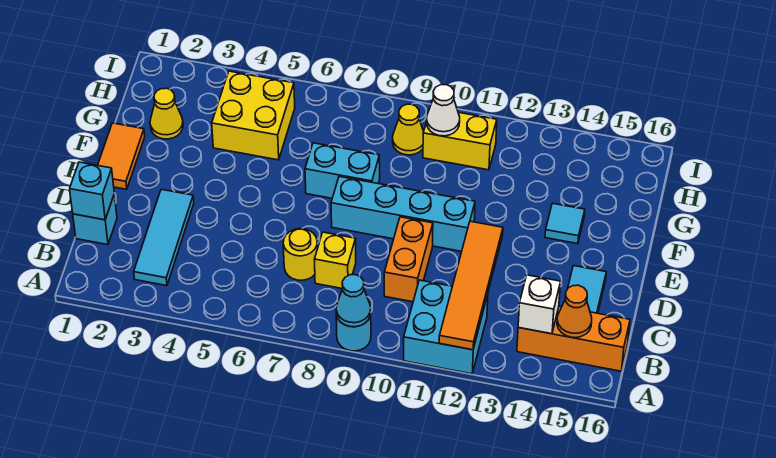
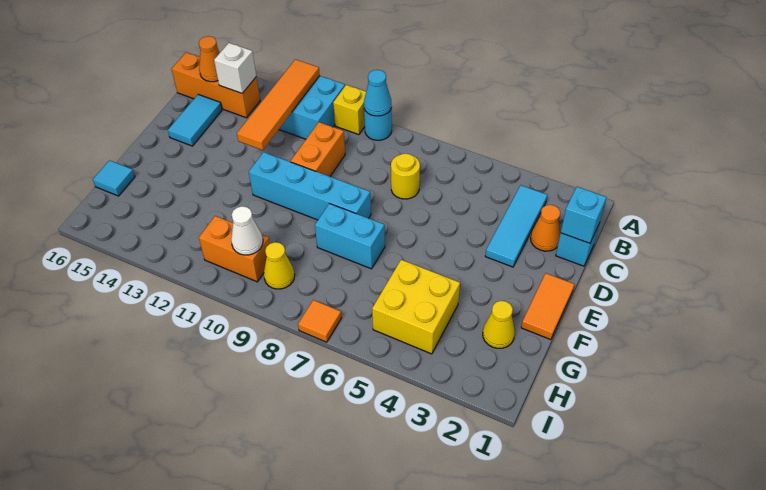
none -> orange 1x1 cone [531,205,561,251]
yellow 1x1 brick [314,232,356,289] -> yellow 1x1 brick moved to [333,85,366,135]
cyan 1x1 tile [545,203,585,244] -> cyan 1x1 tile moved to [93,160,135,196]
yellow 1x2 brick [423,112,497,170] -> orange 1x2 brick [199,216,270,282]
none -> orange 1x1 tile [298,300,341,342]

